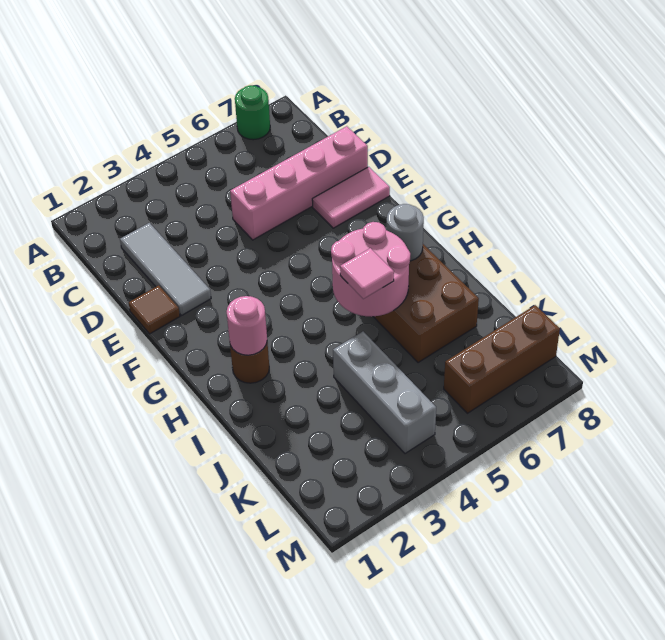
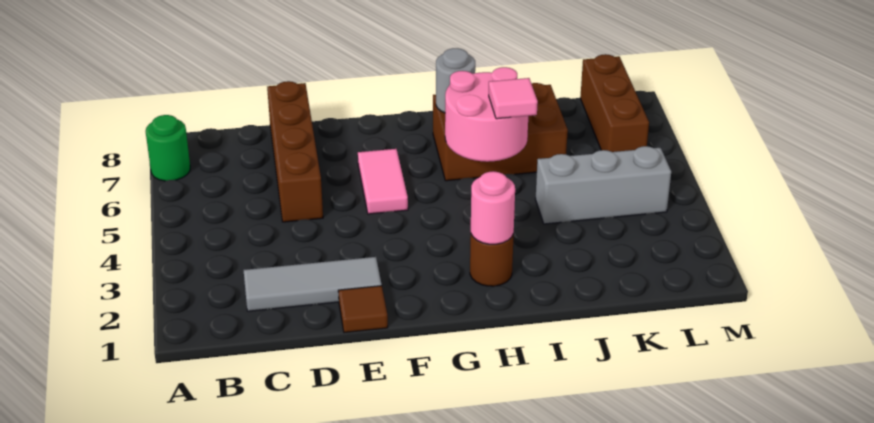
pink 1x4 brick [230,126,368,240] -> brown 1x4 brick [267,81,323,222]
pink 1x2 tile [312,167,390,228] -> pink 1x2 tile moved to [358,149,408,214]

